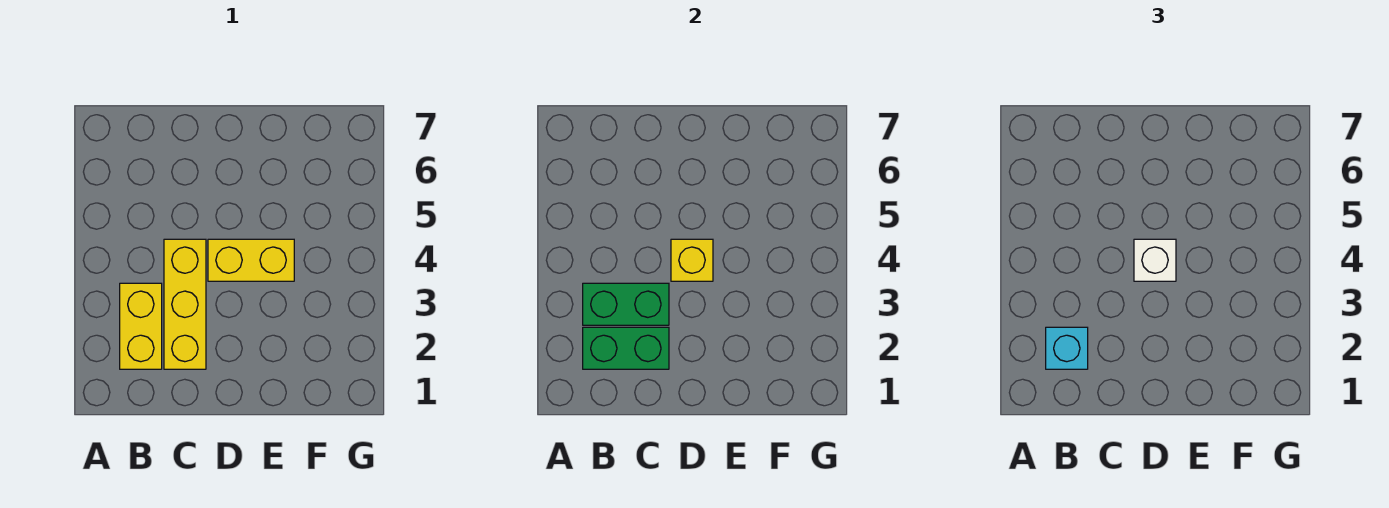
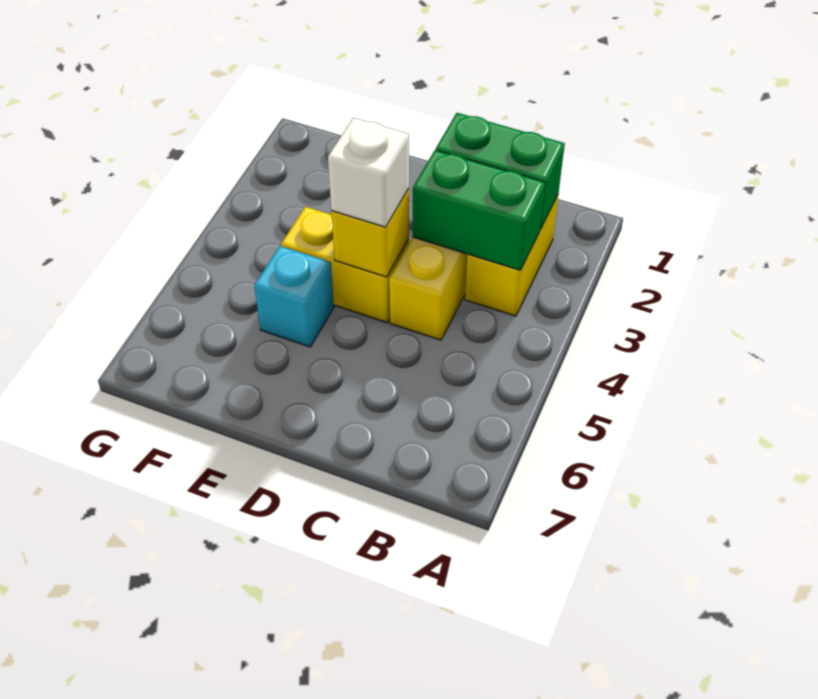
cyan 1x1 brick [1046,327,1088,369] -> cyan 1x1 brick moved to [254,246,334,347]

